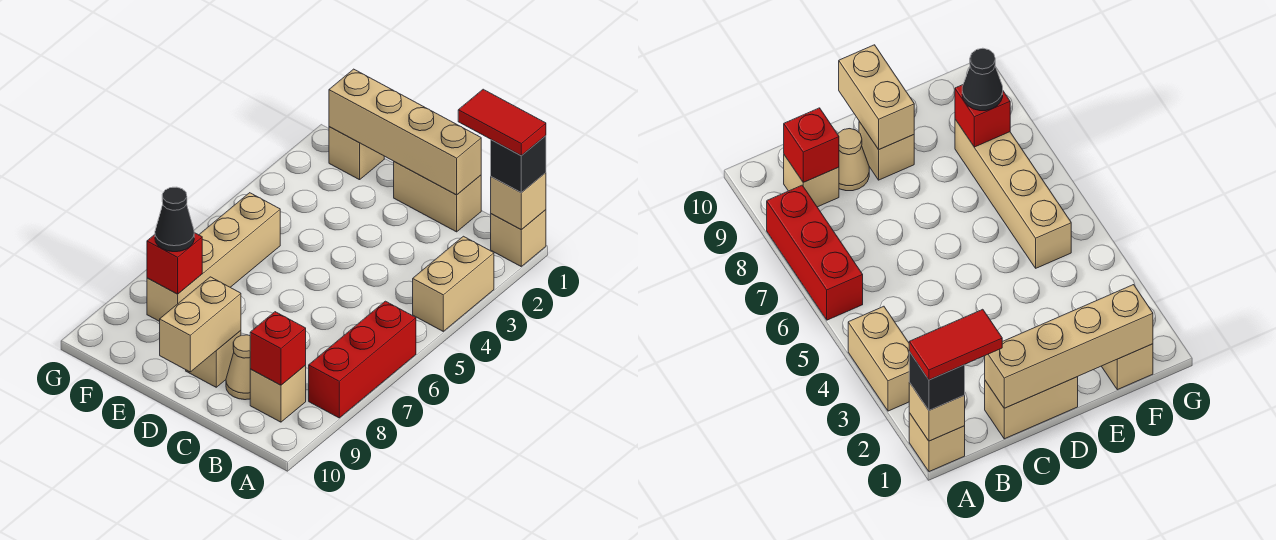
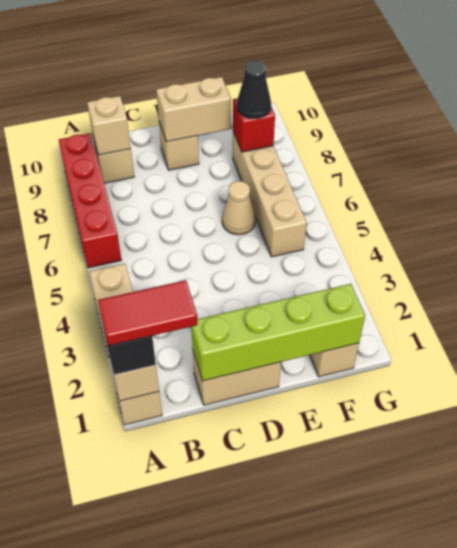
red 1x3 brick [309,301,416,418] -> red 1x4 brick [59,133,121,268]
red 1x1 brick [250,312,306,385] -> tan 1x1 brick [87,96,131,155]
tan 1x4 brick [329,69,481,195] -> lime 1x4 brick [191,284,365,381]
tan 1x1 cone [226,335,250,400] -> tan 1x1 cone moved to [222,181,255,235]
tan 1x2 brick [160,277,241,372] -> tan 1x2 brick turned to [156,77,231,142]

